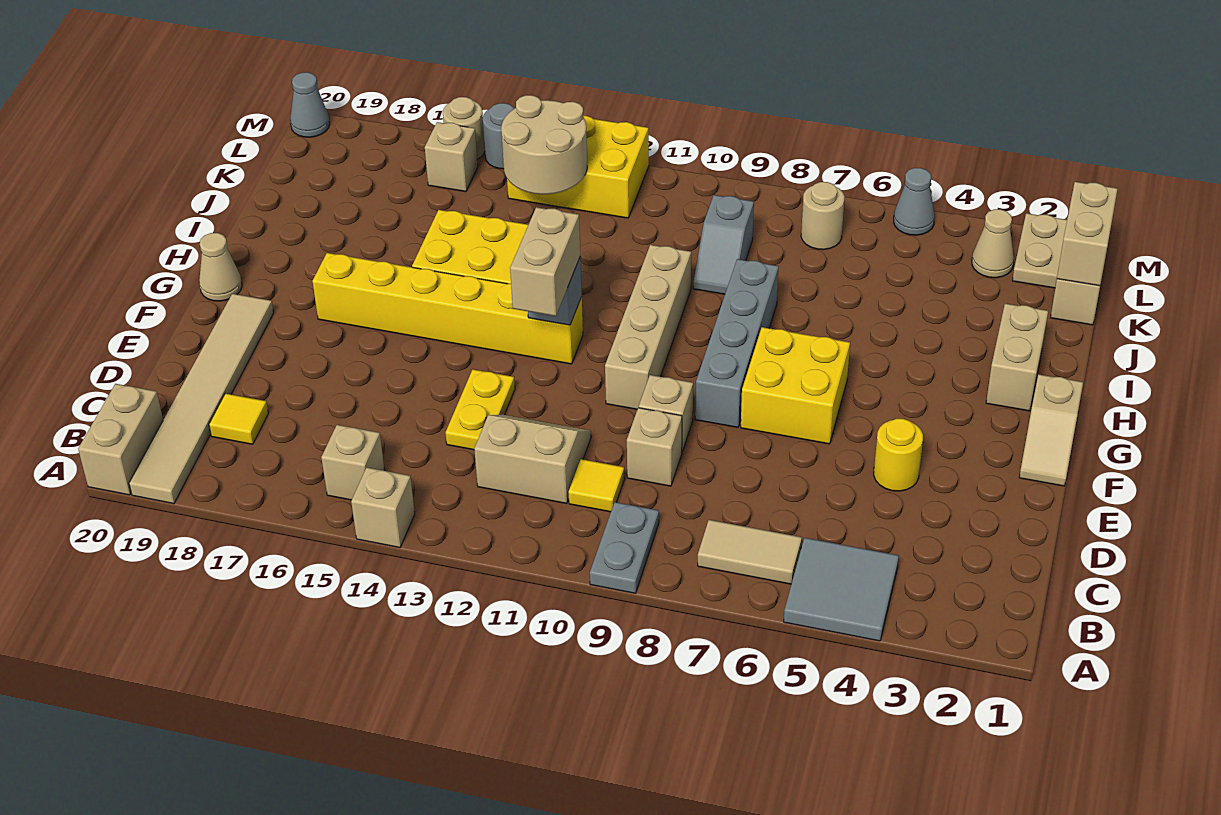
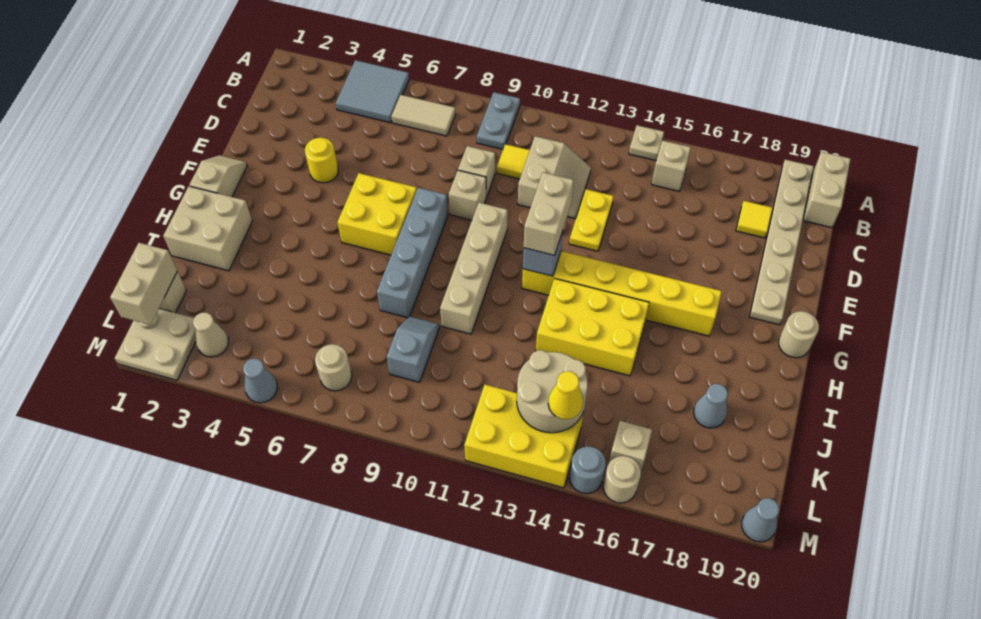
tan 1x1 brick [351,468,415,548] -> tan 1x1 plate [629,125,664,160]
tan 1x6 tile [129,294,274,504] -> tan 1x6 plate [750,160,814,325]
tan 2x2 slope [474,415,591,503] -> tan 2x2 slope turned to [518,136,591,219]
tan 1x1 cone [199,233,242,301] -> tan 1x1 round brick [779,311,819,358]
tan 1x2 brick [986,304,1048,411] -> tan 2x2 brick [163,186,252,271]
none -> grey 1x1 cone [694,384,728,428]
none -> yellow 1x1 cone [548,371,583,419]

